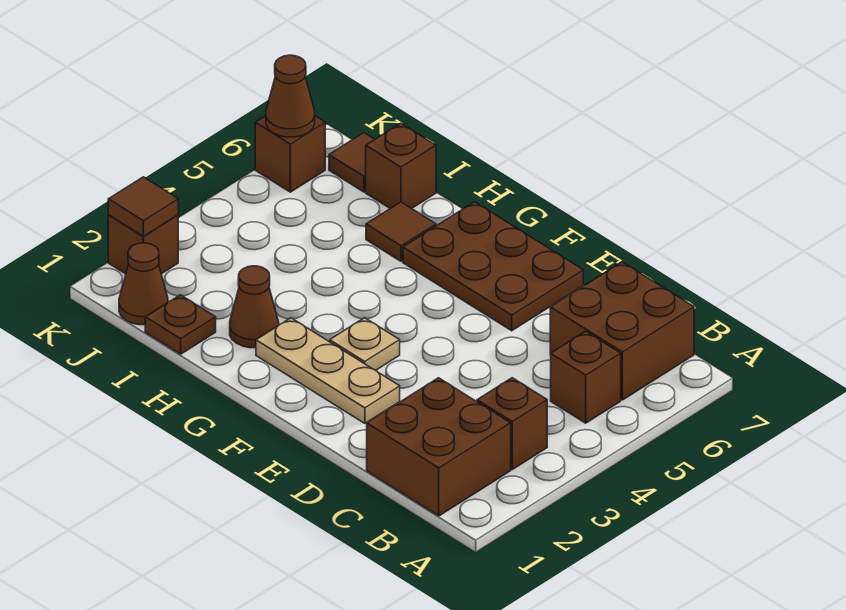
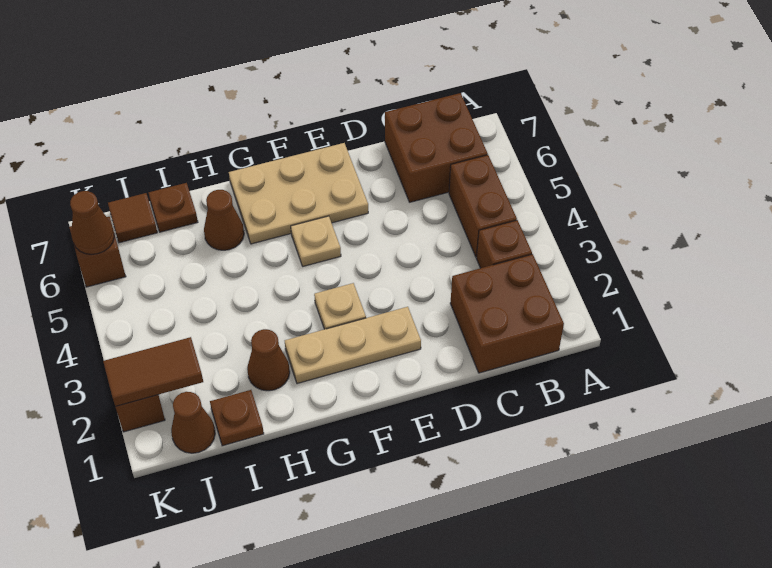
brown 1x1 brick [551,331,621,423] -> brown 1x2 brick [449,155,517,257]
brown 2x3 plate [403,202,583,331] -> tan 2x3 plate [229,143,368,244]
none -> tan 1x1 plate [291,216,341,266]
brown 1x1 tile [366,202,436,261] -> brown 1x1 cone [204,190,244,250]
brown 1x1 brick [366,123,436,208] -> brown 1x1 plate [149,183,198,232]
brown 1x1 tile [108,177,178,236] -> brown 1x2 tile [103,337,203,407]

